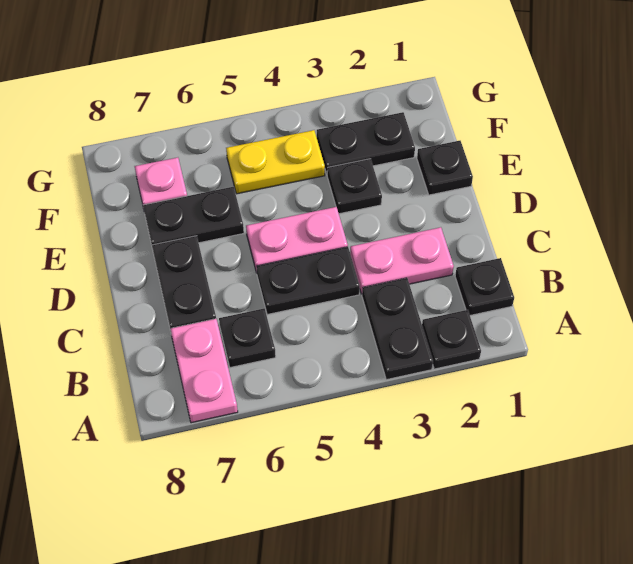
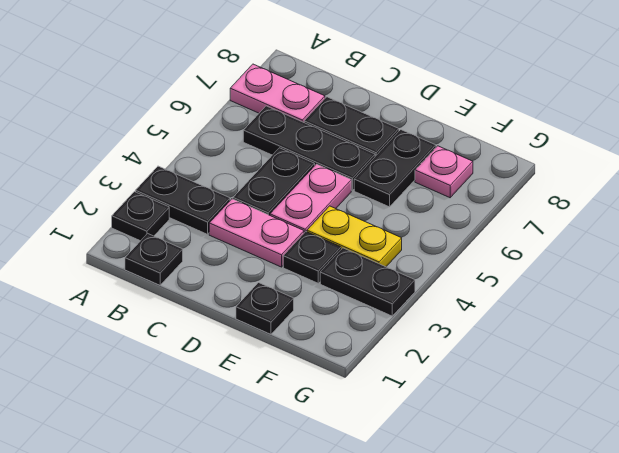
black 1x1 plate [219,308,276,368] -> black 1x3 plate [243,106,375,191]
pink 1x2 plate [350,227,454,294] -> pink 1x2 plate turned to [209,199,304,267]
black 1x2 plate [317,112,415,174] -> black 1x2 plate turned to [320,248,415,316]
yellow 1x2 plate [226,130,325,194] -> yellow 1x2 plate turned to [307,206,402,267]

